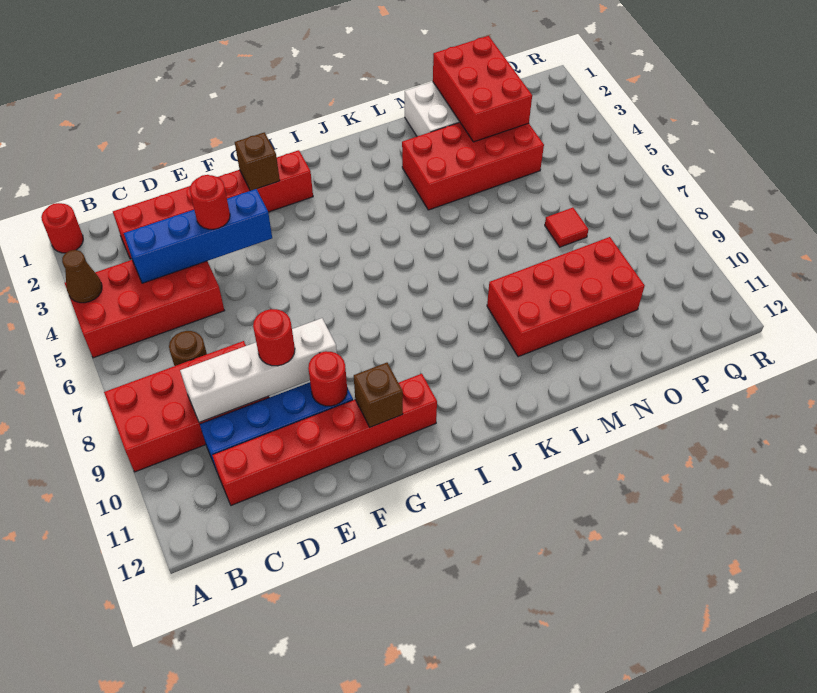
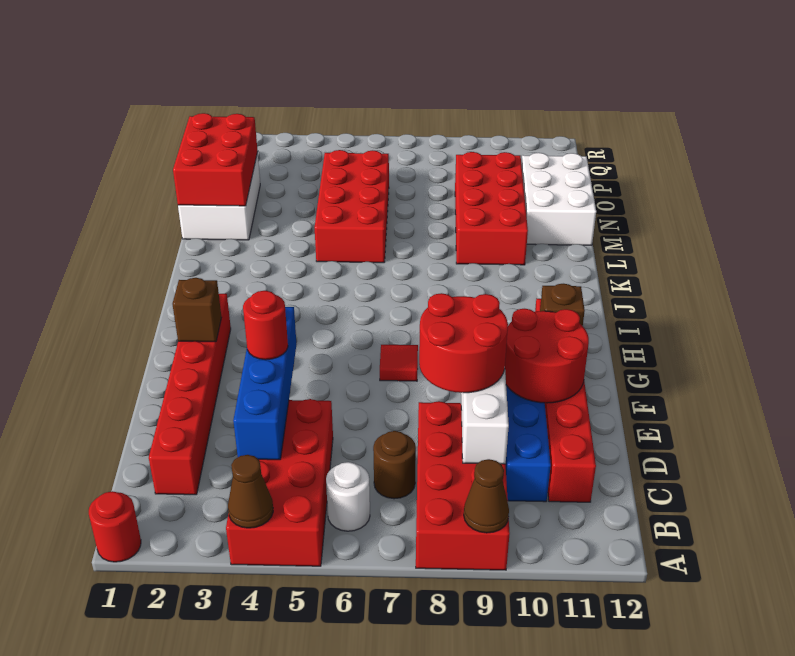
none -> brown 1x1 cone [464,459,509,533]
none -> white 1x1 round brick [326,462,370,531]
red 1x1 round brick [253,309,295,366] -> red 2x2 round brick [419,293,508,393]
red 1x1 round brick [308,351,347,406] -> red 2x2 round brick [505,309,589,403]
red 2x4 brick [402,122,544,210] -> red 2x4 brick moved to [315,150,389,263]
none -> white 2x3 brick [521,153,596,245]
red 2x3 brick [433,36,532,142] -> red 2x3 brick turned to [173,113,258,206]
red 1x1 tile [545,208,588,247] -> red 1x1 tile moved to [380,345,418,381]

